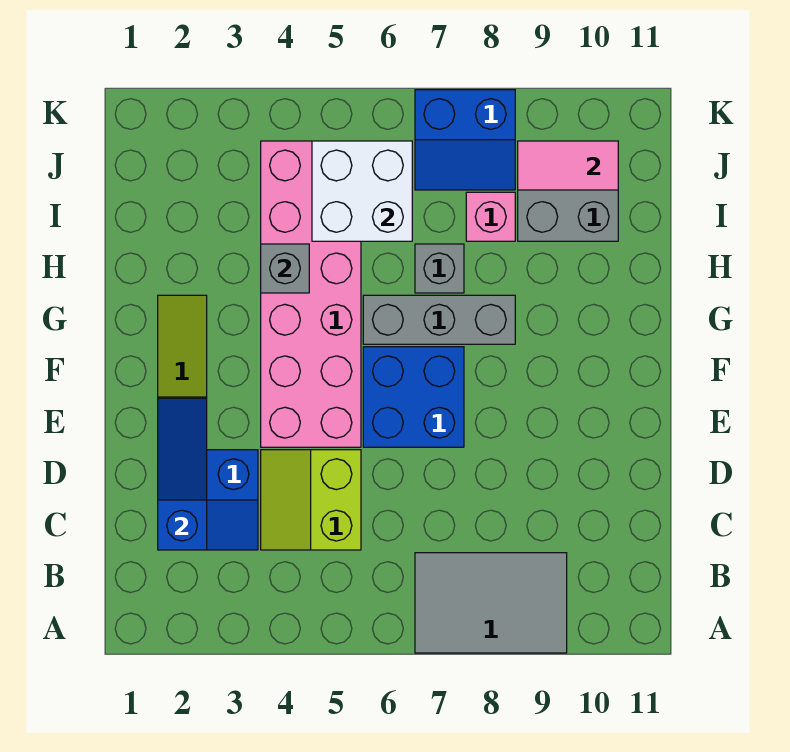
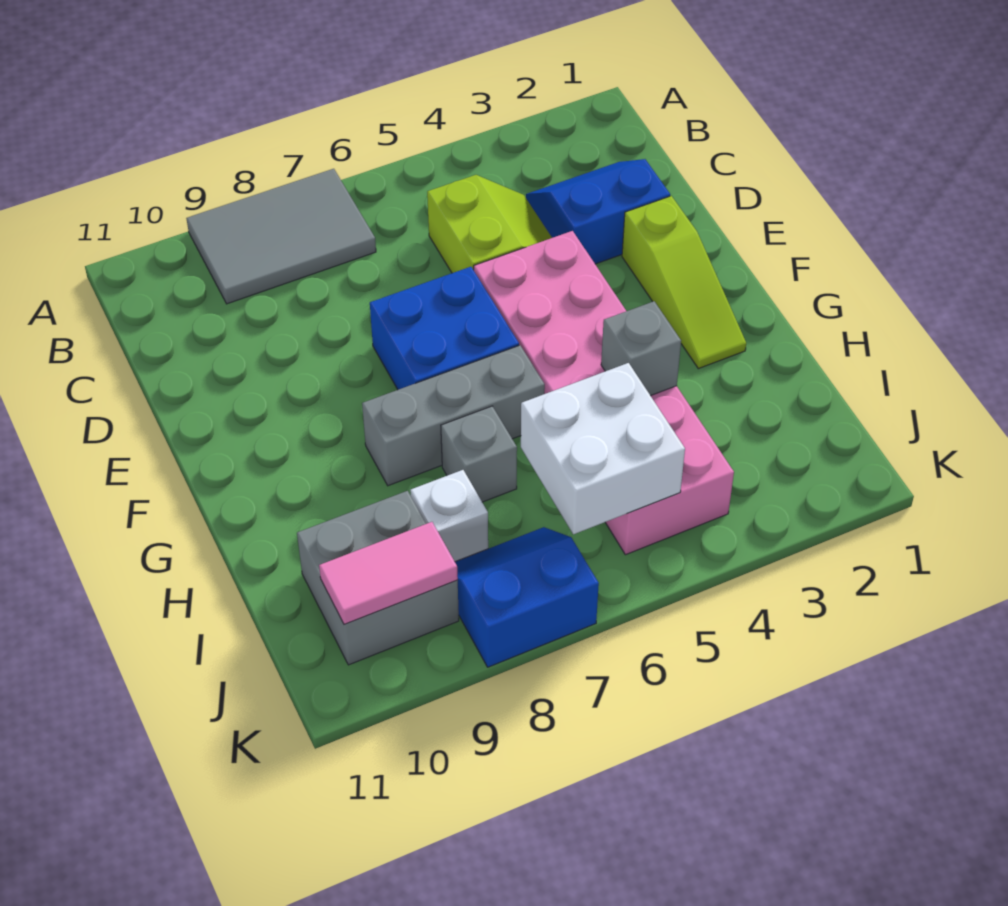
blue 1x3 slope [158,398,207,550] -> none
pink 1x1 brick [466,192,515,241] -> white 1x1 brick [410,470,488,562]

